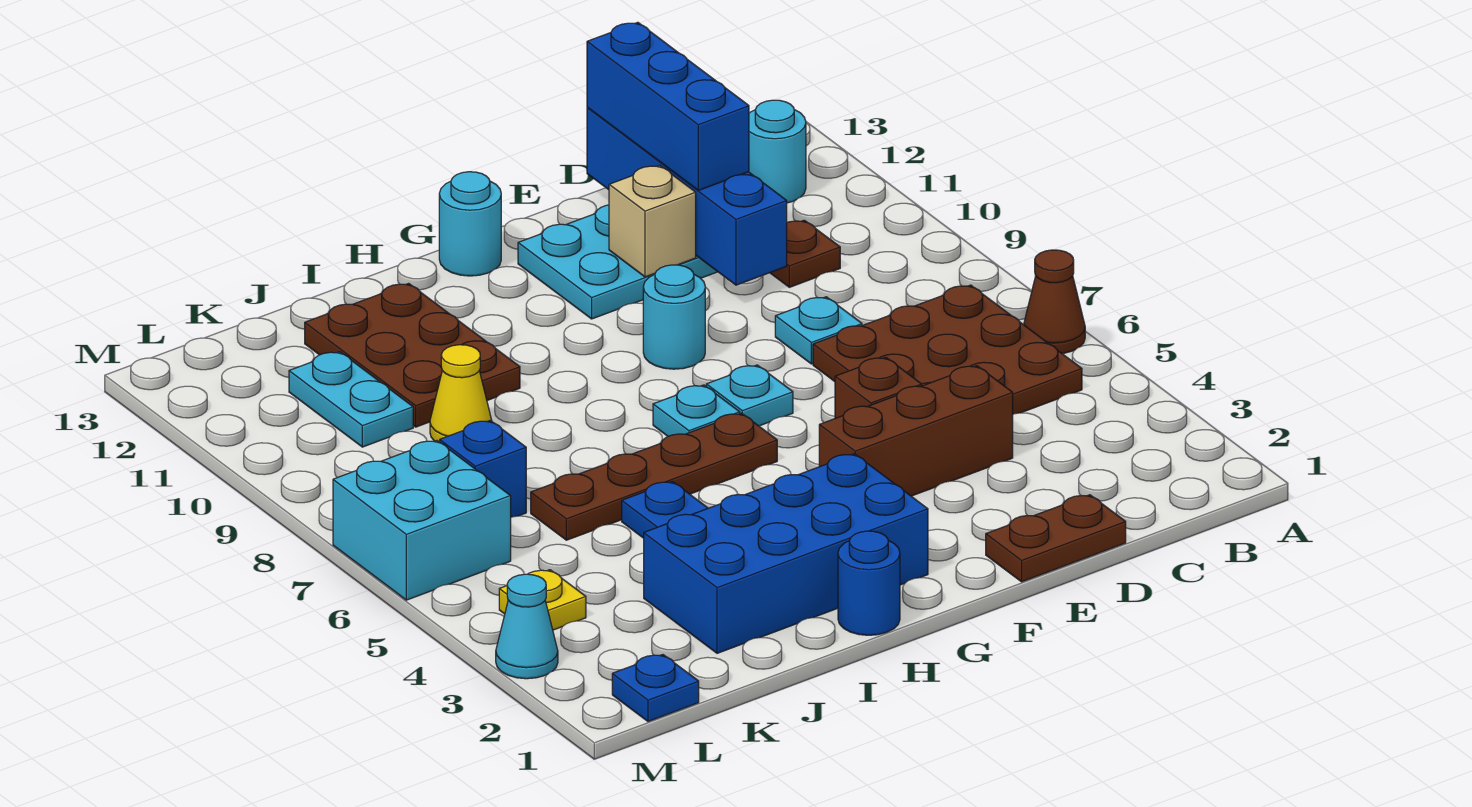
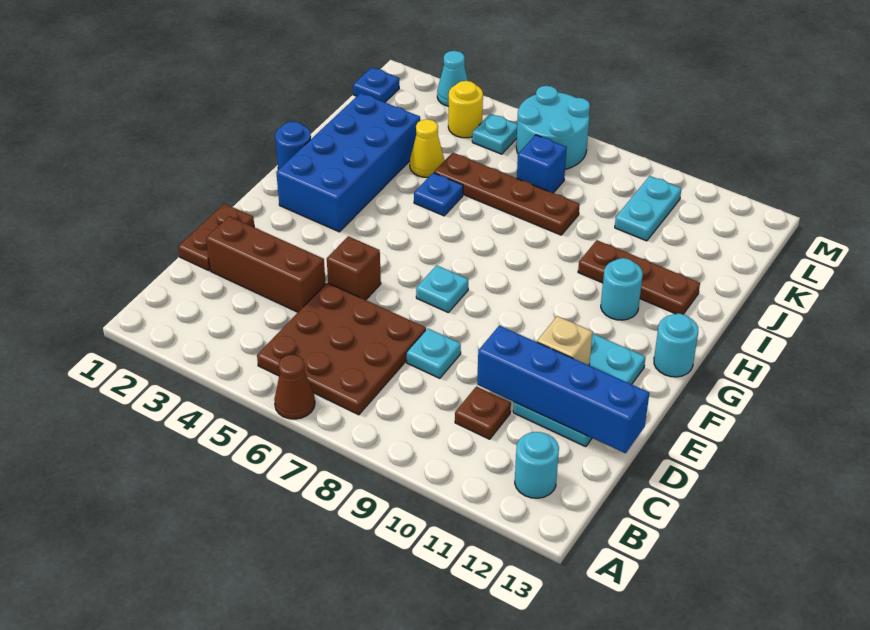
brown 1x3 brick [819,366,1013,496] -> brown 1x3 brick turned to [206,216,326,312]
blue 1x3 brick [587,22,749,190] -> none
cyan 1x1 round brick [643,265,705,369] -> cyan 1x1 round brick moved to [601,258,643,320]
brown 1x4 plate [531,413,777,540] -> brown 1x4 plate turned to [434,153,580,235]
cyan 1x1 plate [653,385,740,436] -> cyan 1x1 plate moved to [472,114,517,154]
brown 2x3 plate [305,283,520,427] -> brown 1x3 plate [578,240,700,314]
yellow 1x1 cone [430,345,492,442] -> yellow 1x1 cone moved to [410,119,444,177]
cyan 1x2 plate [289,352,413,447] -> cyan 1x2 plate turned to [615,176,681,241]
yellow 1x1 plate [499,570,586,630] -> yellow 1x1 round brick [448,81,483,138]
cyan 2x2 brick [333,441,511,600] -> cyan 2x2 round brick [516,86,590,169]

